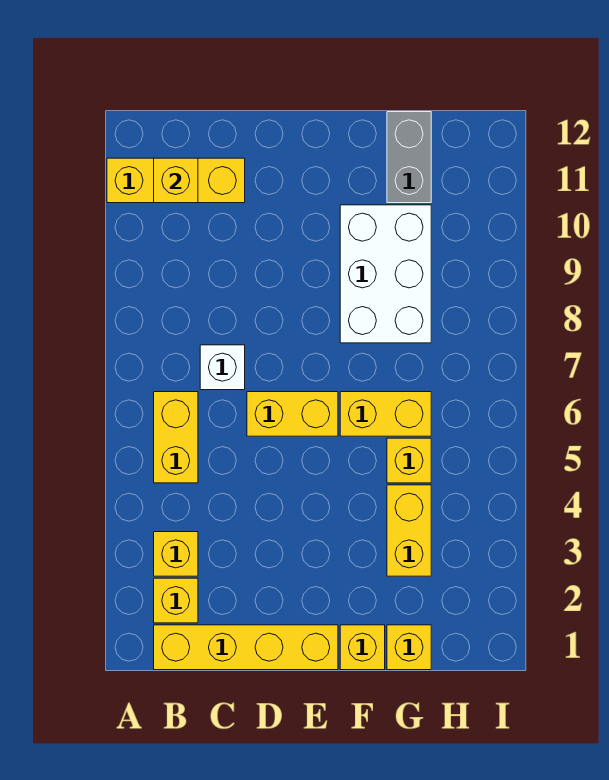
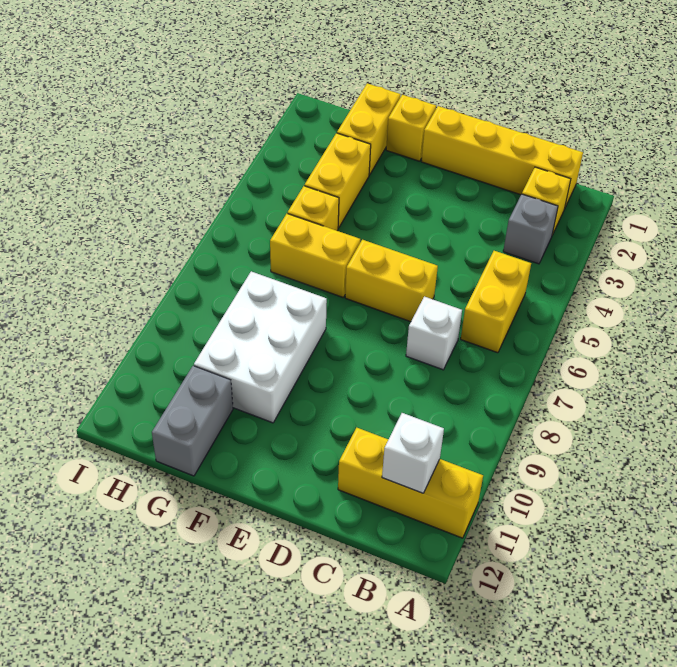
yellow 1x1 brick [154,532,198,576] -> grey 1x1 brick [503,194,558,264]
yellow 1x1 brick [154,158,198,203] -> white 1x1 brick [382,413,444,493]
yellow 1x1 brick [387,625,431,670] -> yellow 1x2 brick [337,83,401,175]

